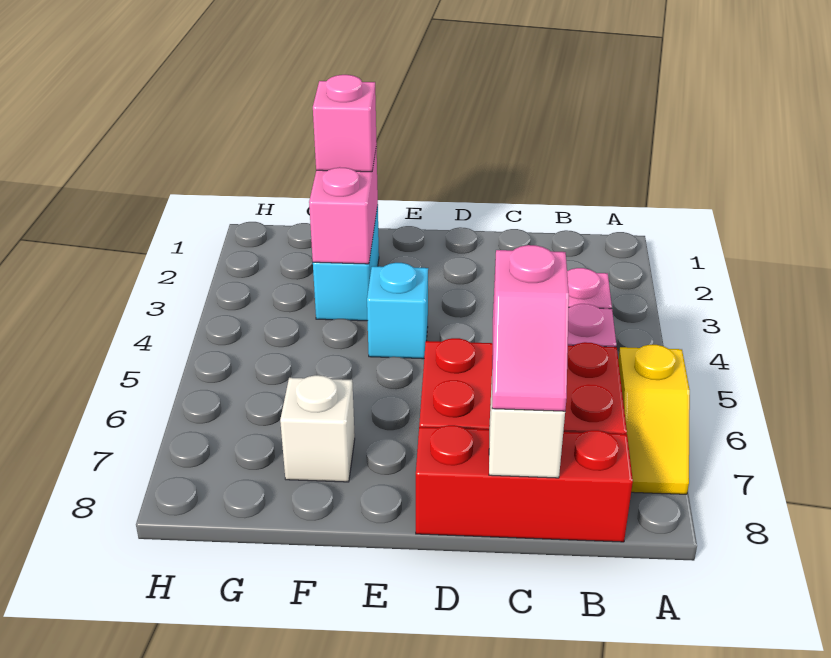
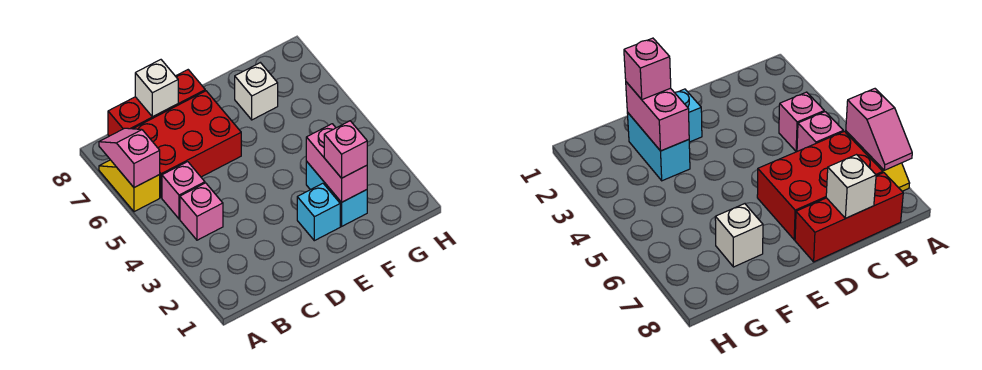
pink 1x2 slope [492,245,569,411] -> pink 1x2 slope moved to [99,128,160,187]
cyan 1x1 brick [367,263,428,359] -> cyan 1x1 brick moved to [297,183,340,241]

